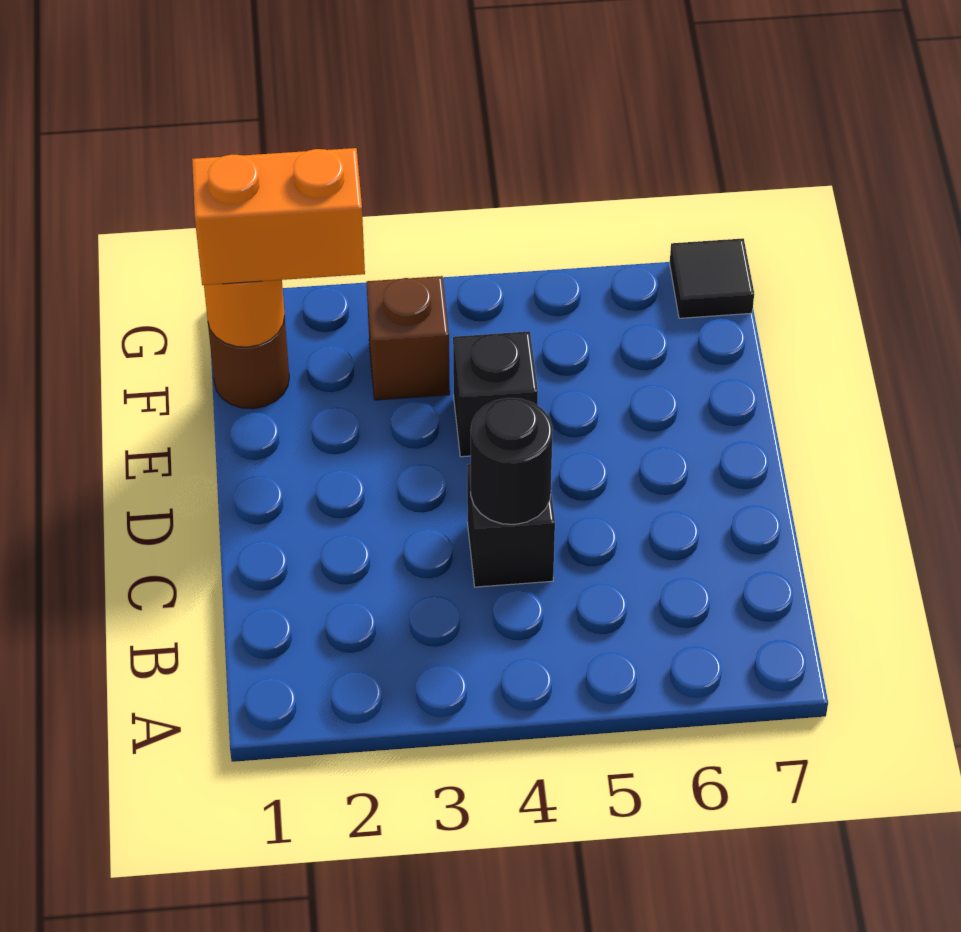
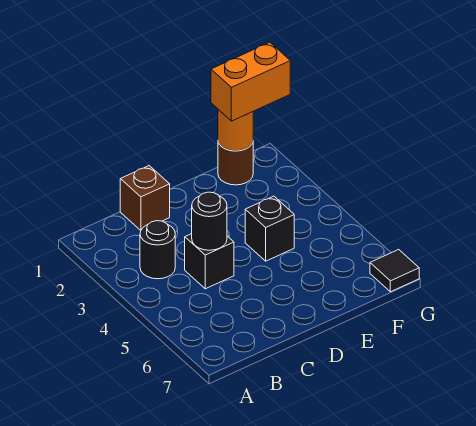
none -> black 1x1 round brick [140,221,175,279]
orange 1x2 brick [192,148,365,285] -> orange 1x2 brick turned to [211,42,290,121]
brown 1x1 brick [367,276,450,400] -> brown 1x1 brick moved to [120,166,170,230]

